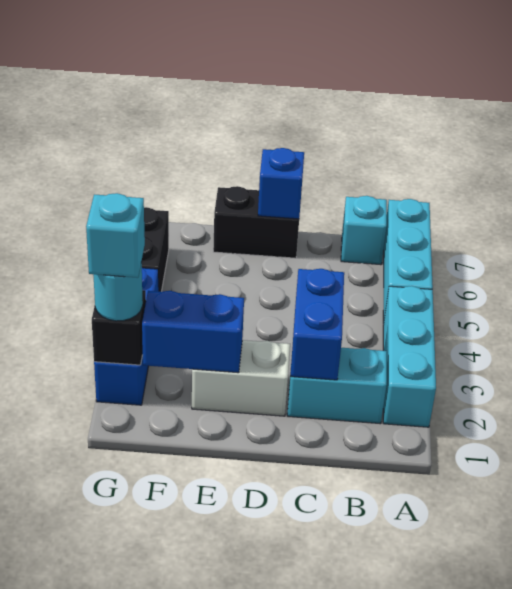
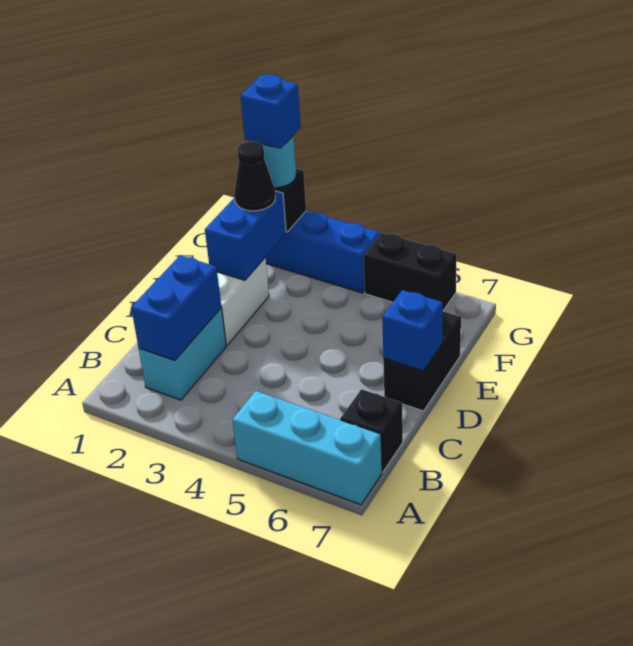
cyan 1x3 brick [383,286,436,427] -> none
cyan 1x1 brick [341,196,387,265] -> black 1x1 brick [340,389,403,472]
blue 1x2 brick [290,269,344,380] -> blue 1x2 brick turned to [131,255,221,361]
none -> black 1x1 cone [234,141,275,211]
cyan 1x1 brick [86,193,145,278] -> blue 1x1 brick [241,74,301,149]

